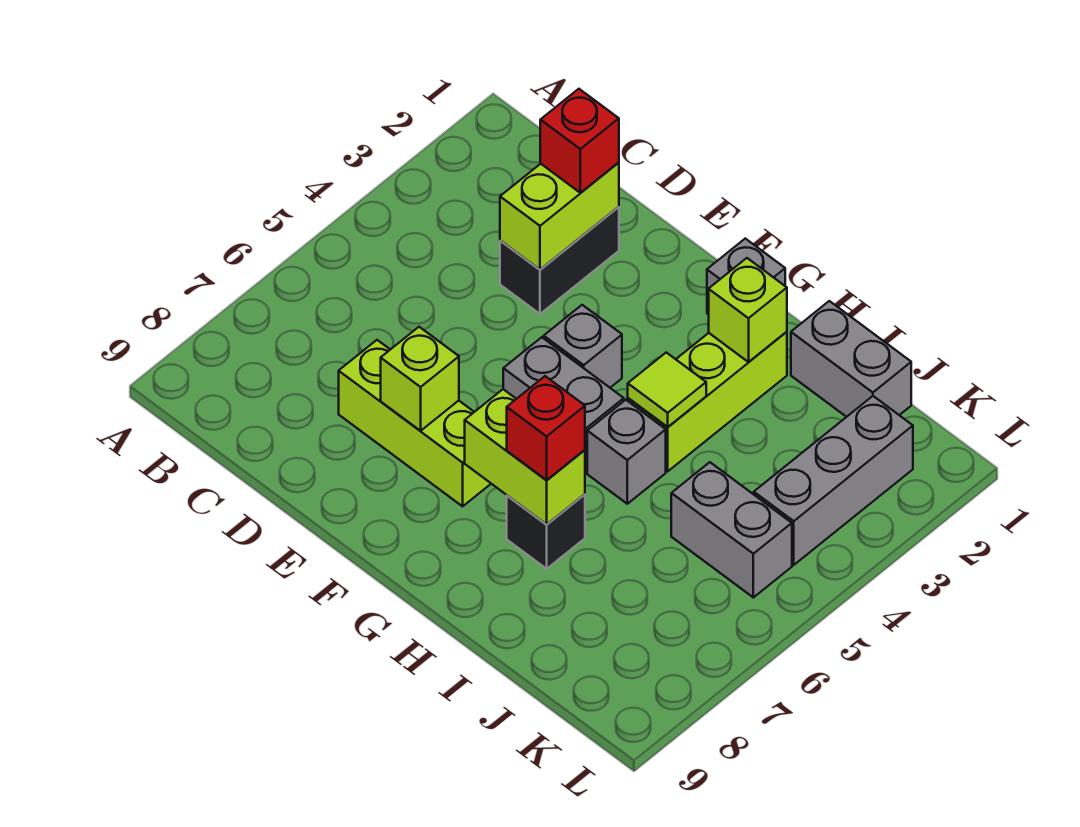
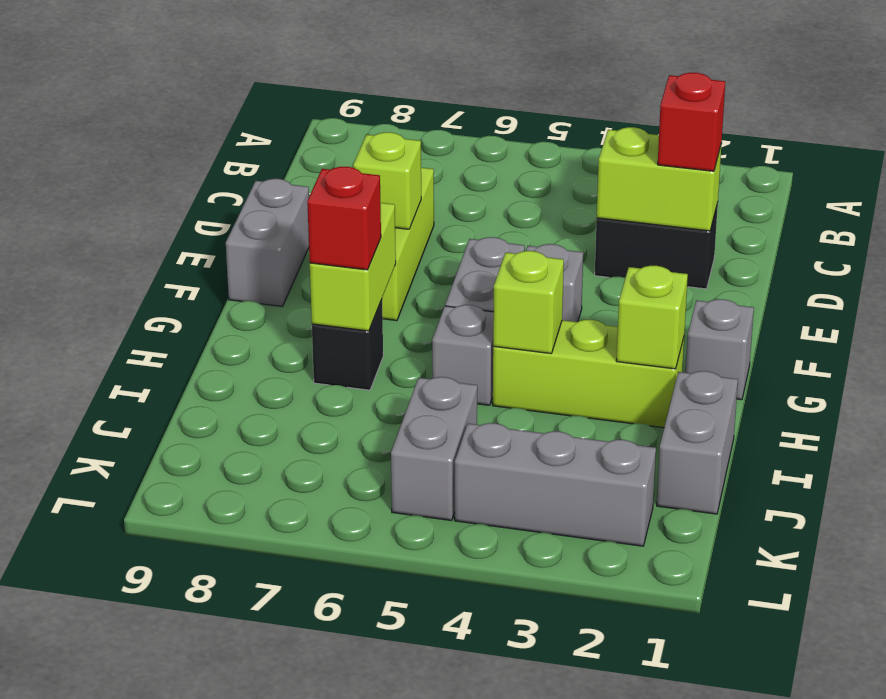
none -> grey 1x2 brick [226,179,309,306]
lime 1x1 tile [628,353,706,427] -> lime 1x1 brick [493,251,564,353]

